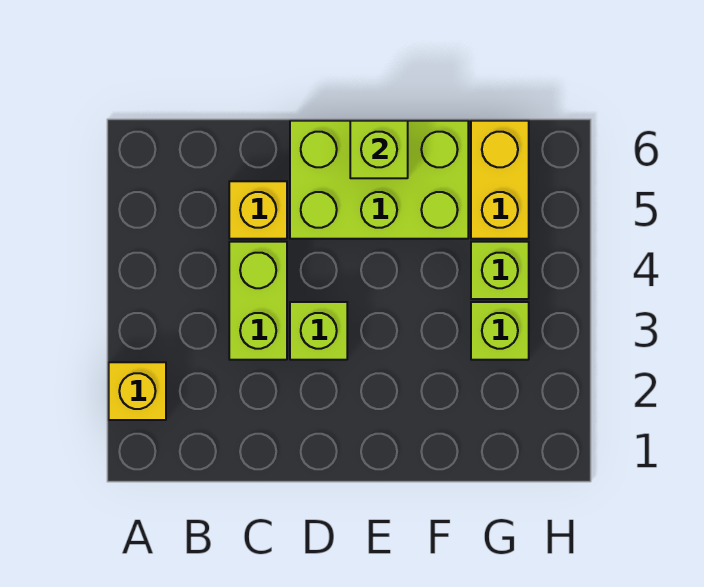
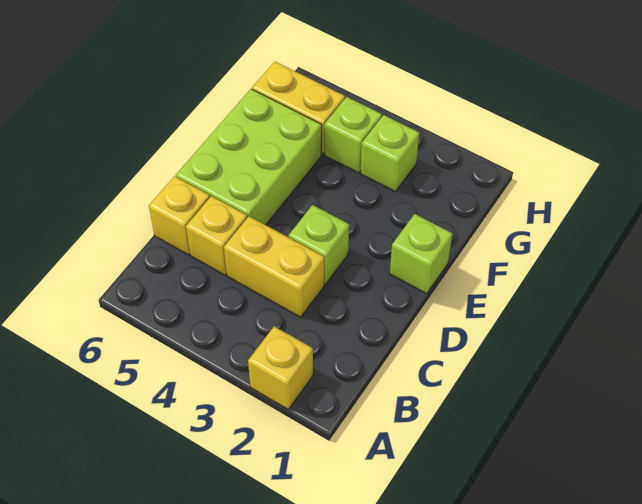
lime 1x2 brick [229,242,287,360] -> yellow 1x2 brick [224,216,324,317]
none -> yellow 1x1 brick [149,176,210,255]
lime 1x1 brick [350,121,408,178] -> lime 1x1 brick moved to [390,214,452,294]

